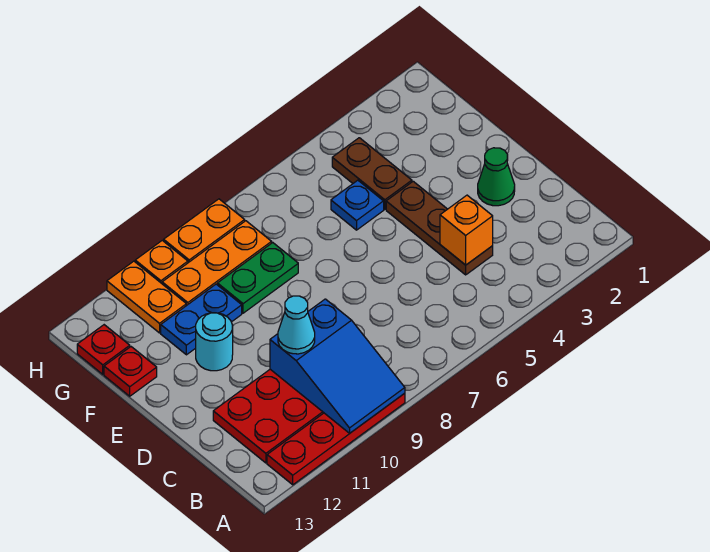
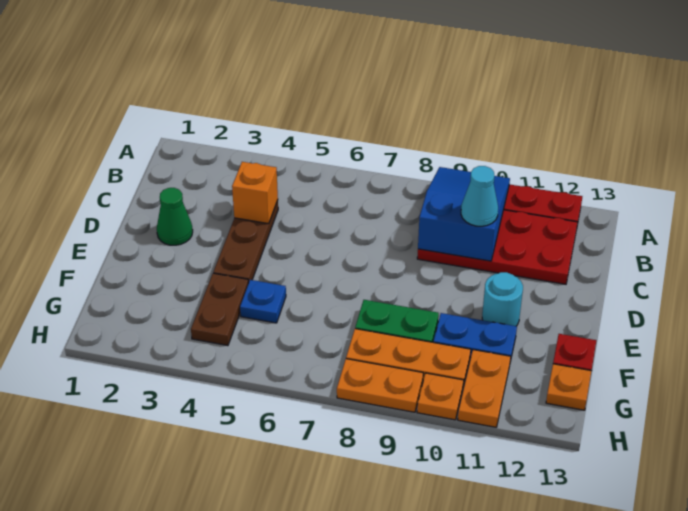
red 1x1 plate [77,325,130,374] -> orange 1x1 plate [546,364,591,410]

